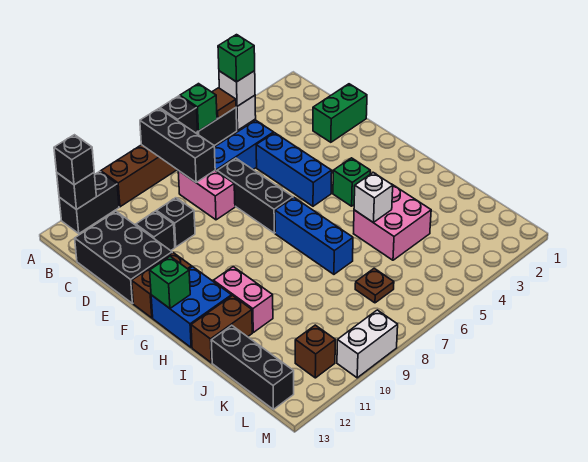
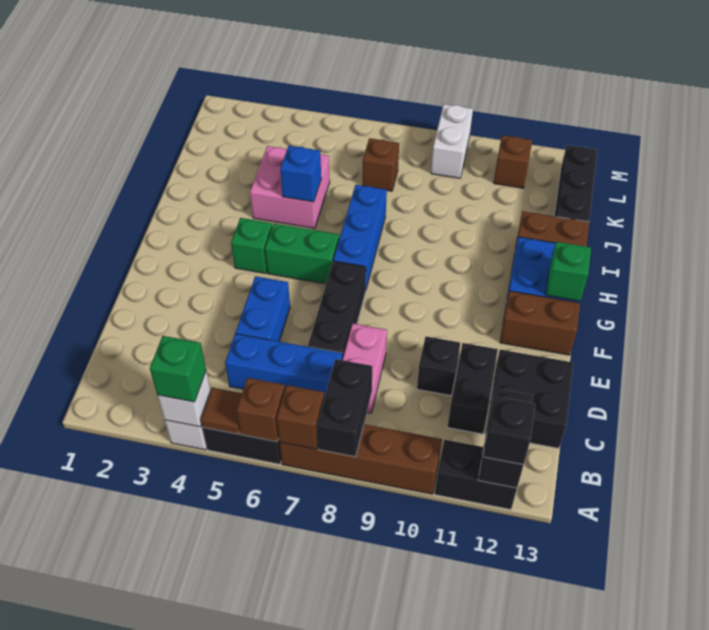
green 1x1 brick [180,84,217,131] -> brown 1x1 brick [236,378,285,442]
black 1x1 brick [160,96,198,133] -> brown 1x1 brick [277,385,324,449]
black 1x3 brick [140,109,215,182] -> black 1x2 brick [317,359,372,457]
black 1x1 brick [57,173,96,210] -> black 1x2 brick [478,388,533,488]
black 2x3 brick [75,211,172,303] -> black 2x2 brick [485,350,573,448]
green 1x2 brick [313,84,367,142] -> green 1x2 brick moved to [265,223,339,284]
blue 1x3 brick [256,133,332,206] -> blue 1x2 brick [236,276,290,341]
black 1x1 brick [136,211,175,251] -> black 1x2 brick [448,343,498,434]
pink 1x2 brick [213,267,273,332] -> none
white 1x1 brick [354,173,393,222] -> blue 1x1 brick [280,145,321,202]
brown 1x1 plate [355,268,394,303] -> brown 1x1 brick [363,138,399,191]
white 1x2 brick [337,310,398,378] -> white 1x2 brick turned to [431,104,473,178]

